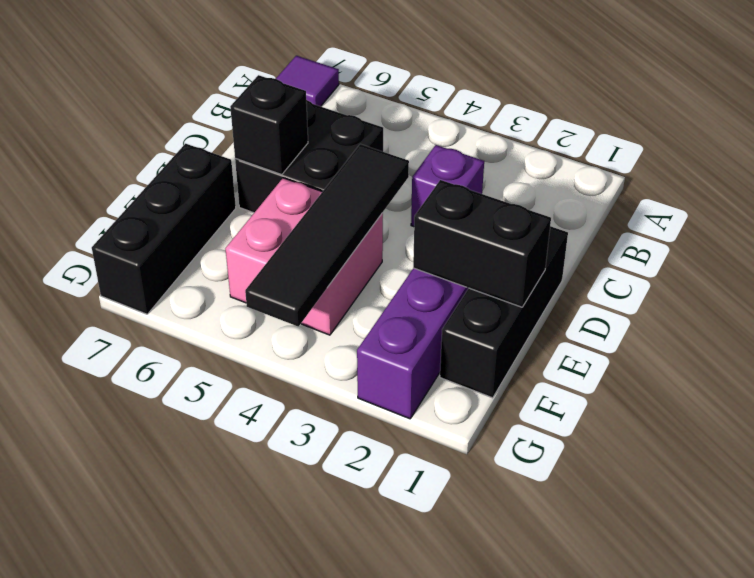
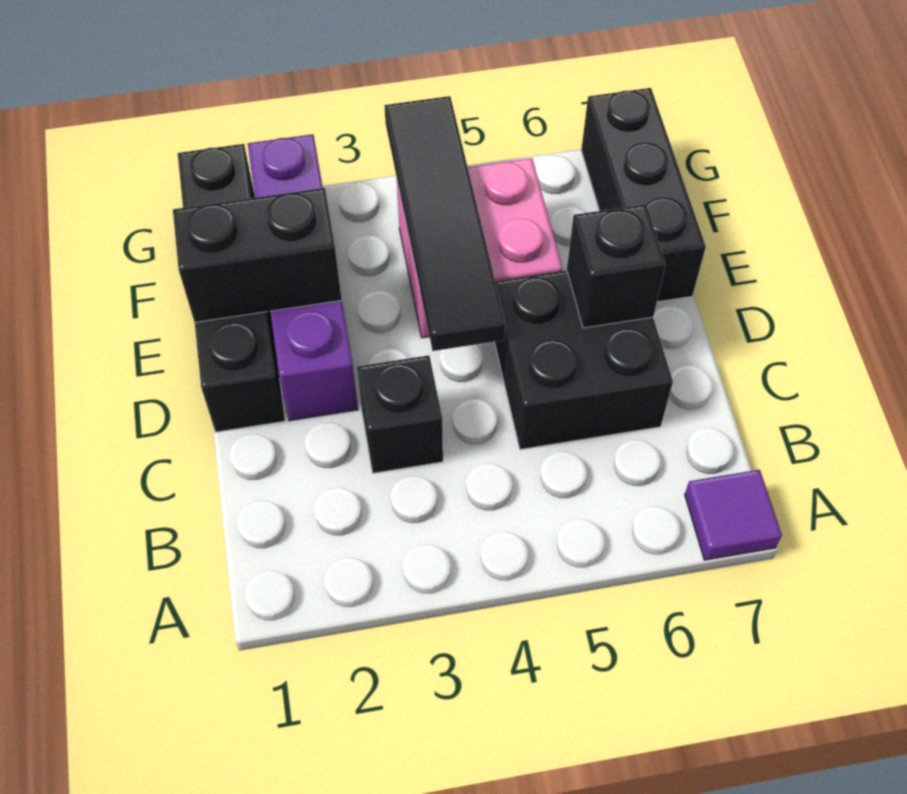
purple 1x1 brick [411,145,484,227] -> black 1x1 brick [357,355,443,473]
black 1x3 brick [440,226,568,398] -> black 1x4 brick [178,144,285,432]

